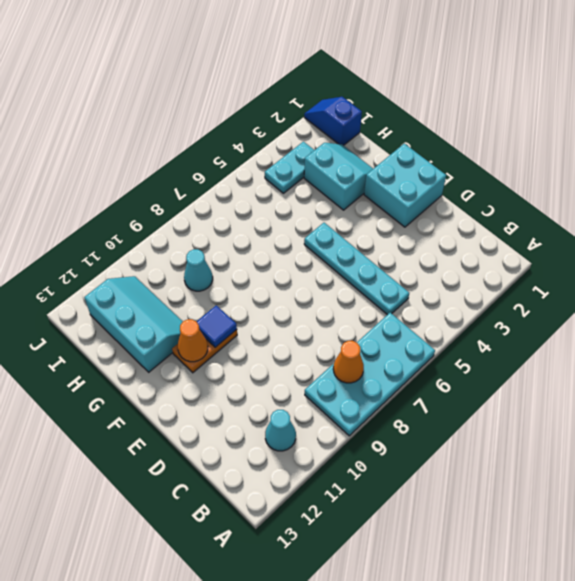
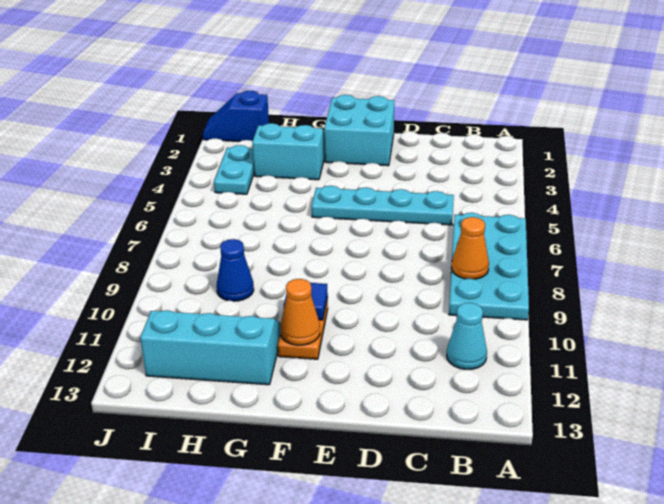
cyan 1x1 cone [184,249,213,291] -> blue 1x1 cone [217,239,254,301]

